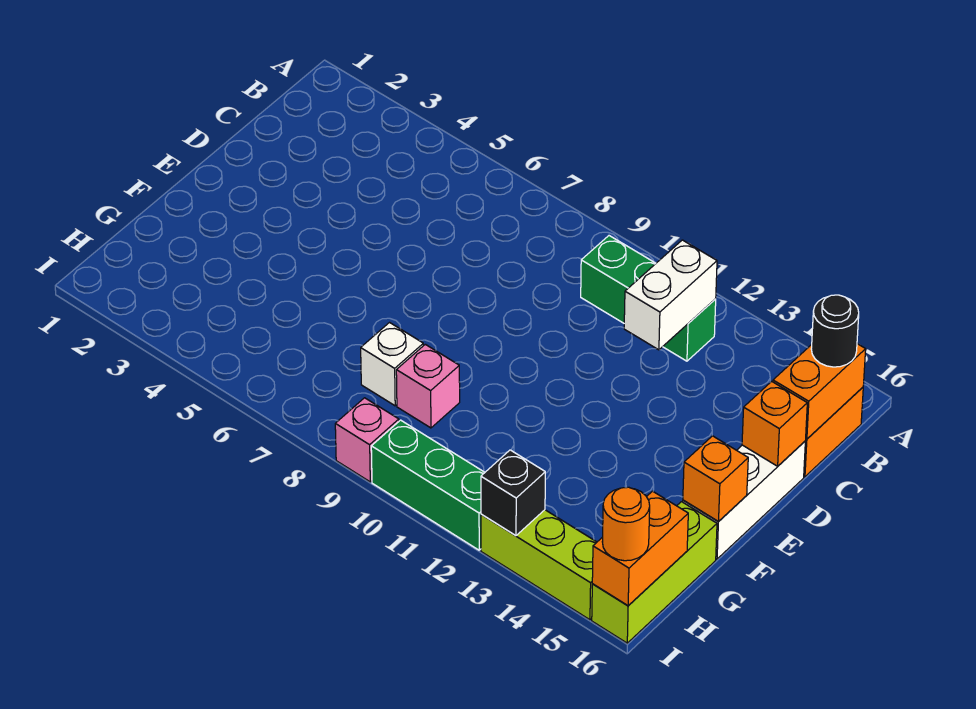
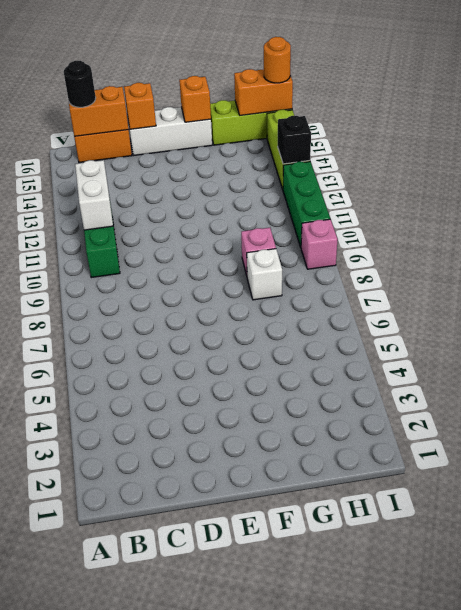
white 1x2 brick [624,240,717,350] -> white 1x2 brick turned to [75,160,113,230]

